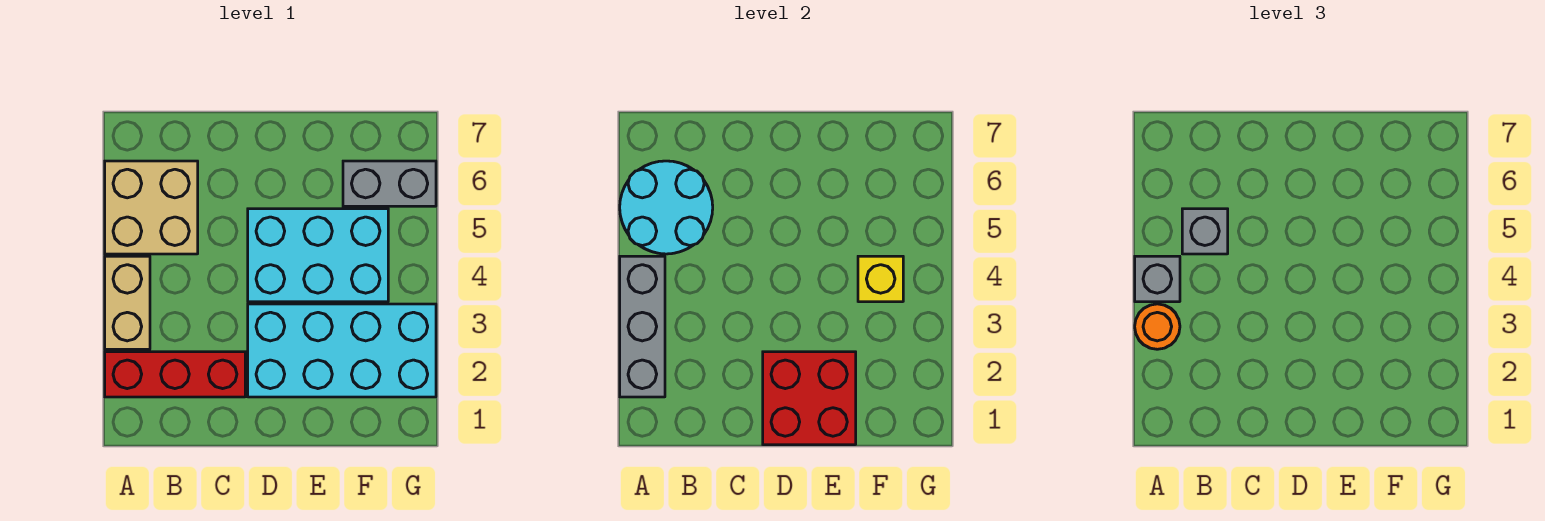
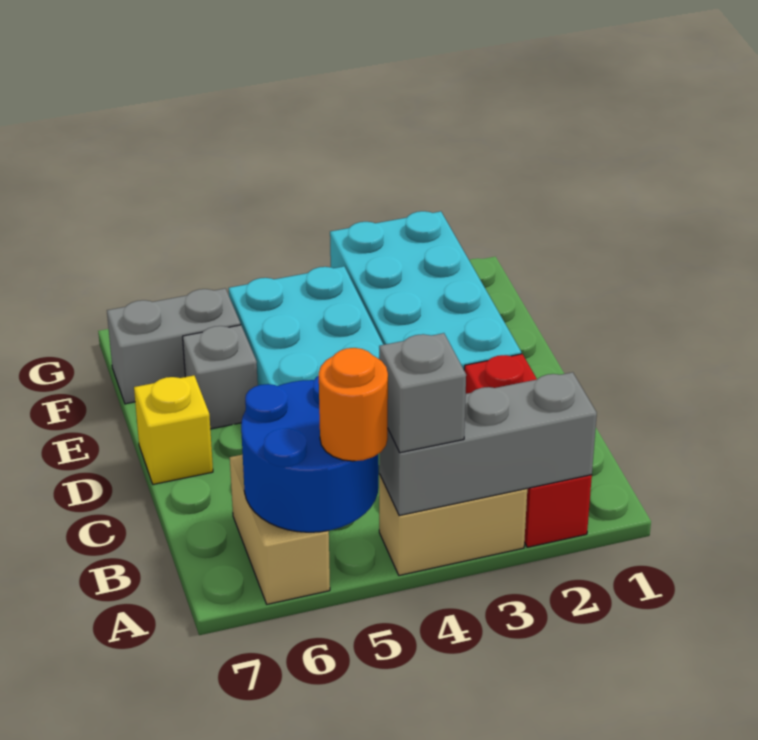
orange 1x1 round brick [1135,304,1180,349] -> orange 1x1 round brick moved to [319,348,388,461]
tan 2x2 brick [105,161,198,254] -> tan 1x2 brick [230,455,330,604]
cyan 2x2 round brick [620,161,713,254] -> blue 2x2 round brick [241,376,379,532]
grey 1x1 brick [1182,209,1228,254] -> grey 1x1 brick moved to [183,325,258,429]
red 2x2 brick [763,352,856,445] -> none
yellow 1x1 brick [858,256,903,302] -> yellow 1x1 brick moved to [134,375,213,484]
grey 1x2 brick [343,161,436,206] -> grey 1x2 brick turned to [107,288,240,404]

